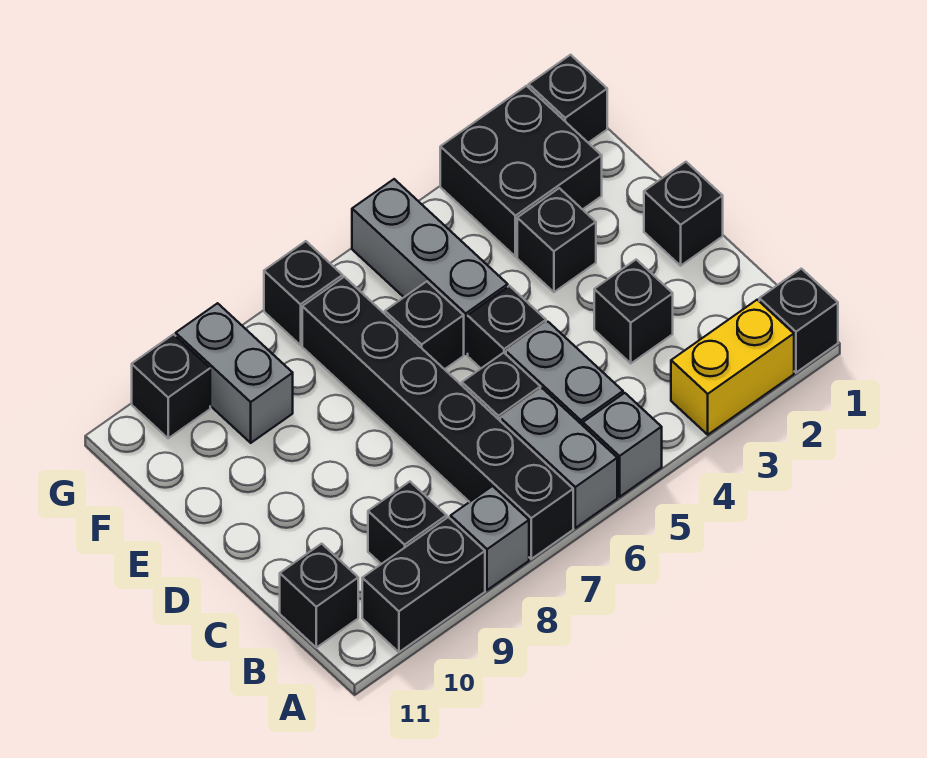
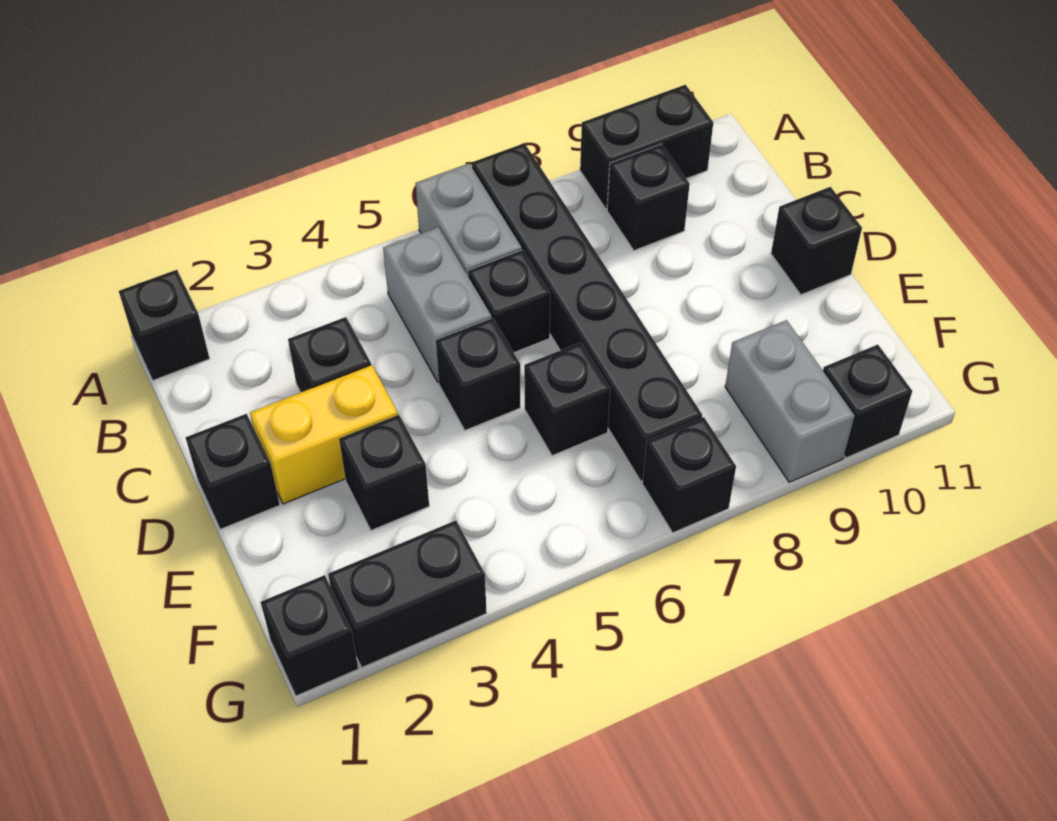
yellow 1x2 brick [671,300,794,435] -> yellow 1x2 brick moved to [250,365,398,504]
grey 1x1 brick [583,393,662,497] -> none
grey 1x1 brick [451,486,529,590] -> none
black 1x1 brick [280,544,358,648] -> black 1x1 brick moved to [771,187,862,295]
grey 1x3 brick [352,179,508,354] -> none
black 2x2 brick [440,86,602,257] -> black 1x2 brick [328,521,487,667]

